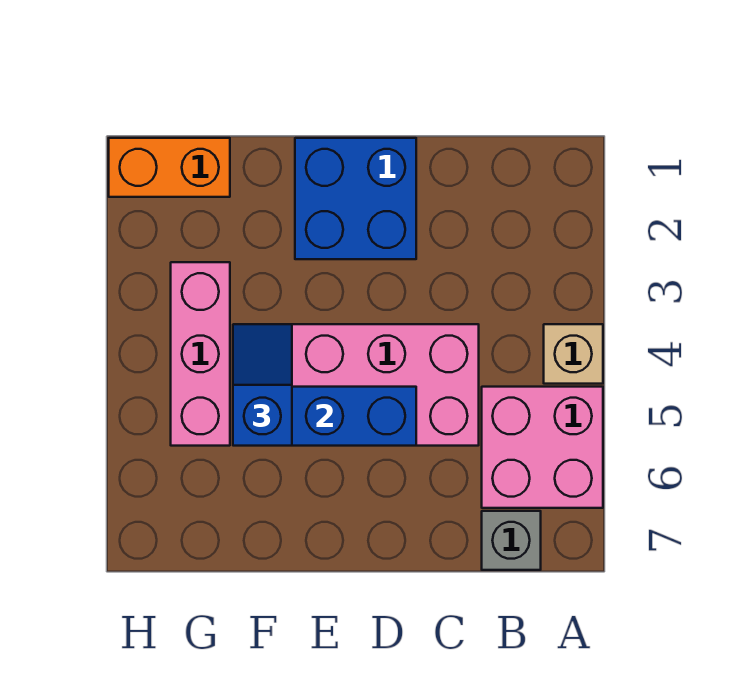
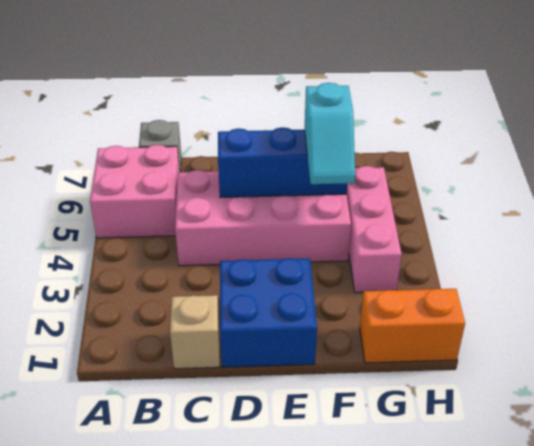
tan 1x1 brick [544,324,603,384] -> tan 1x1 brick moved to [170,295,220,369]
blue 1x2 slope [233,324,292,446] -> cyan 1x2 slope [304,83,355,184]

